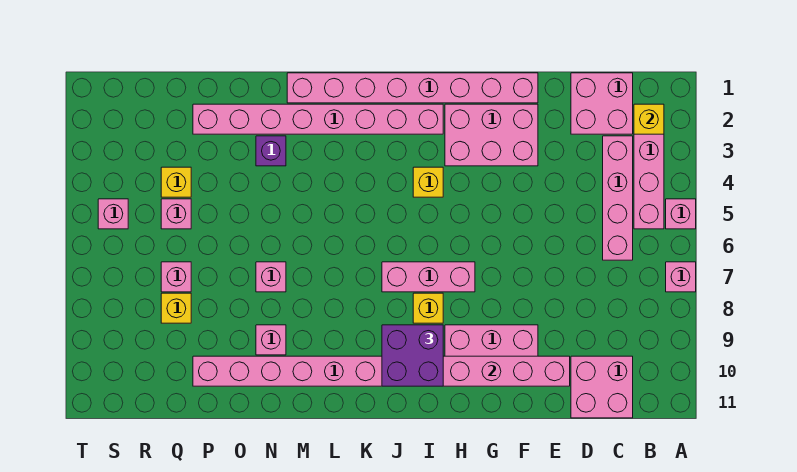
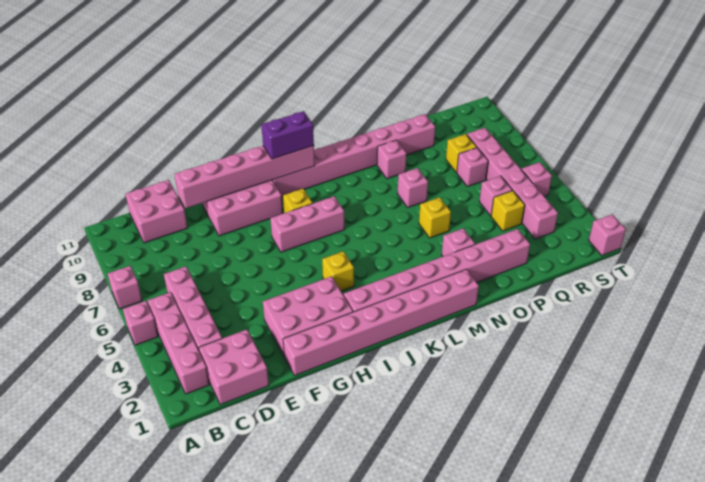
yellow 1x1 brick [634,104,664,134] -> yellow 1x1 brick moved to [419,197,451,238]
purple 2x2 brick [382,325,443,386] -> purple 1x2 brick [261,111,314,159]
purple 1x1 brick [256,136,286,166] -> pink 1x1 brick [442,228,475,256]
none -> pink 1x6 brick [467,128,558,239]
none -> pink 1x1 brick [589,214,626,255]

